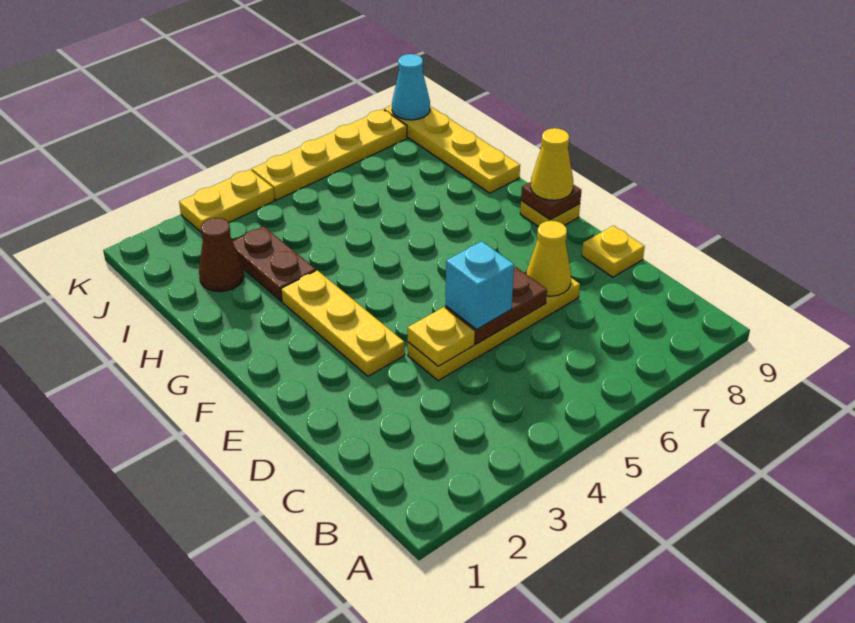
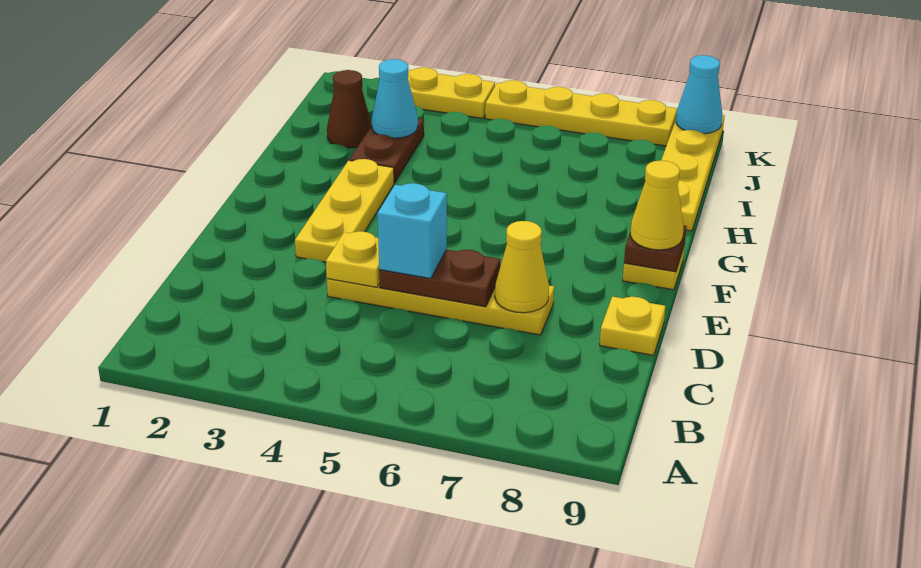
none -> cyan 1x1 cone [372,59,418,138]

